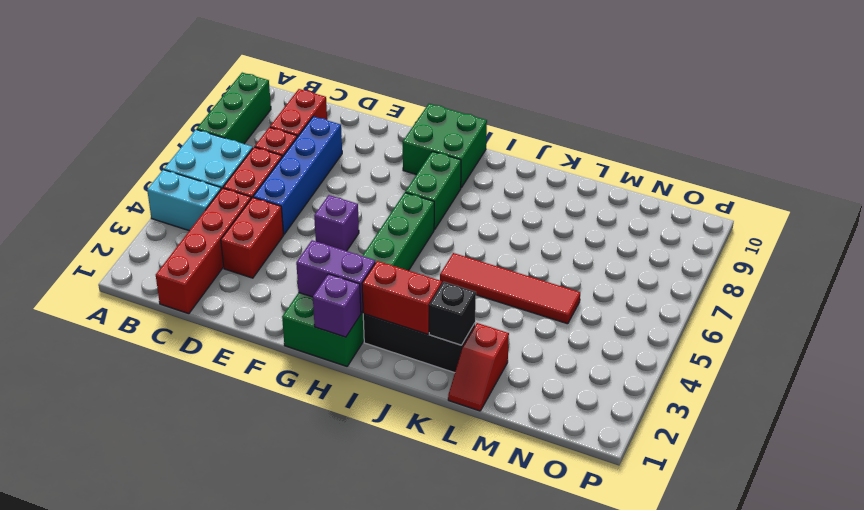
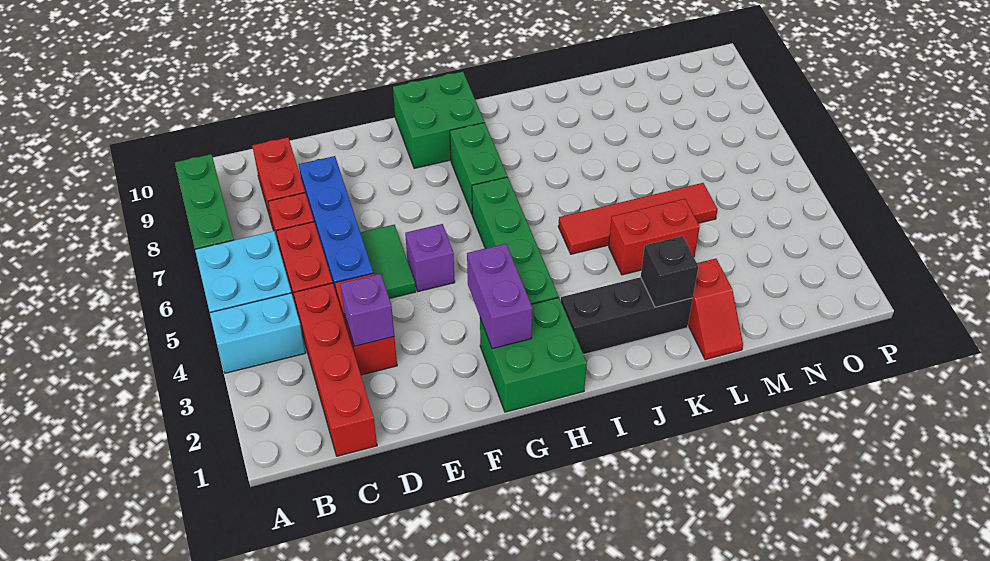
none -> green 1x2 tile [360,225,416,299]
purple 1x2 brick [296,240,375,313] -> purple 1x2 brick turned to [467,244,533,349]
purple 1x1 brick [313,274,361,337] -> purple 1x1 brick moved to [340,274,394,346]
red 1x2 brick [362,261,442,334] -> red 1x2 brick moved to [609,199,700,275]

